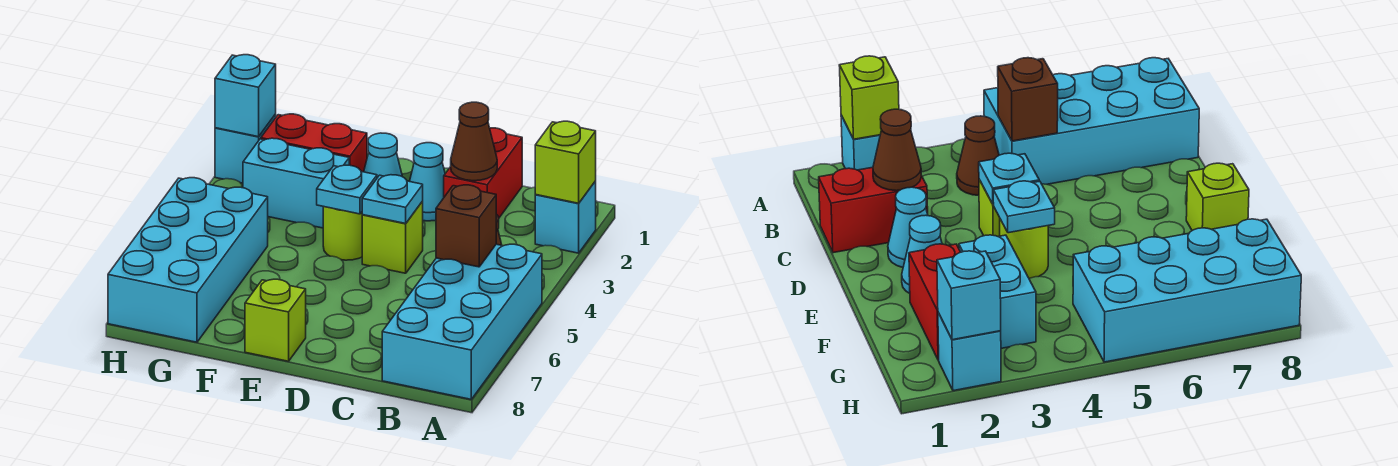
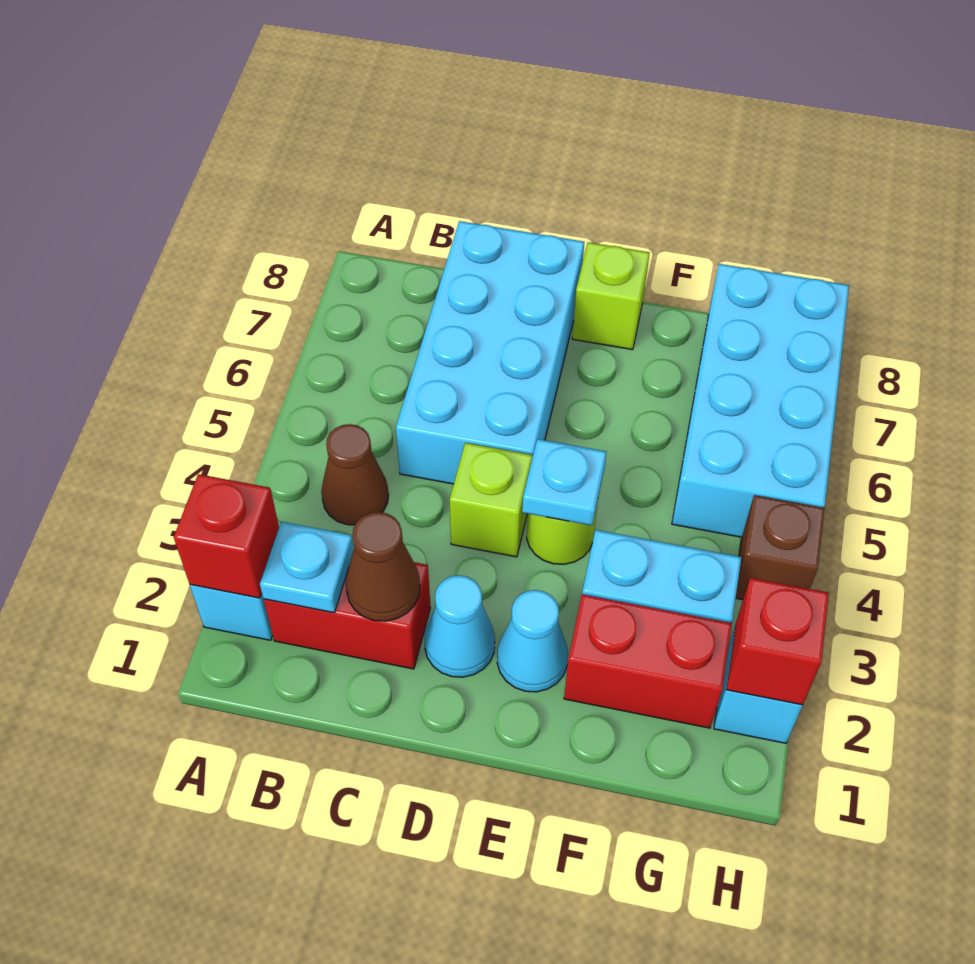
lime 1x1 brick [535,121,596,203] -> red 1x1 brick [174,474,279,598]
cyan 2x4 brick [382,244,542,399] -> cyan 2x4 brick moved to [396,221,584,484]
brown 1x1 brick [436,185,496,267] -> brown 1x1 brick moved to [736,495,825,600]
red 1x2 brick [444,128,522,218] -> red 1x2 brick turned to [264,562,431,669]
cyan 1x1 plate [362,175,423,224] -> cyan 1x1 plate moved to [260,522,354,613]
cyan 1x1 brick [215,55,276,137] -> red 1x1 brick [726,578,829,705]

